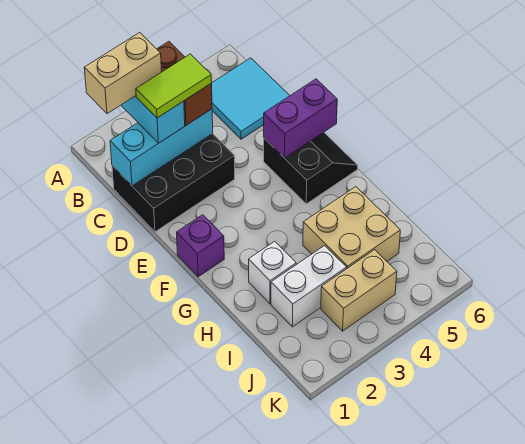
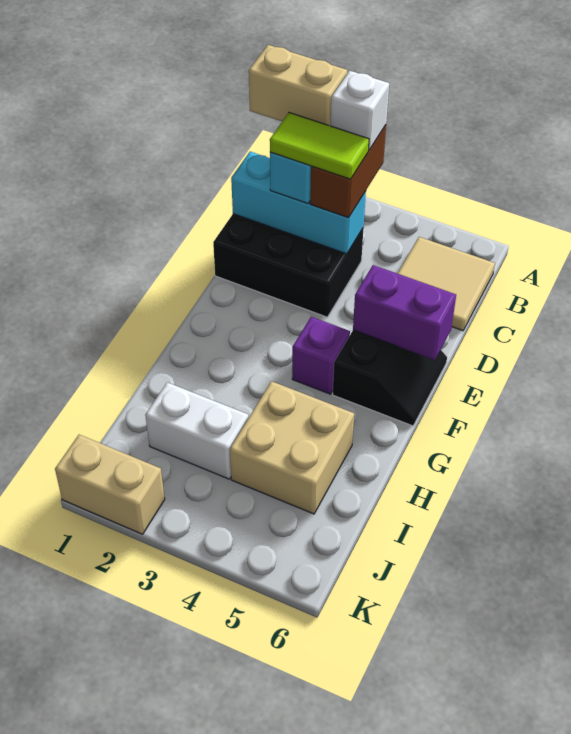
cyan 2x2 tile [211,58,290,139] -> tan 2x2 tile [397,237,495,331]
purple 1x1 brick [177,215,224,277] -> purple 1x1 brick moved to [292,317,350,394]
white 1x1 brick [249,241,296,304] -> white 1x1 brick moved to [330,71,389,150]
tan 1x2 brick [321,250,397,331] -> tan 1x2 brick moved to [55,435,165,534]

